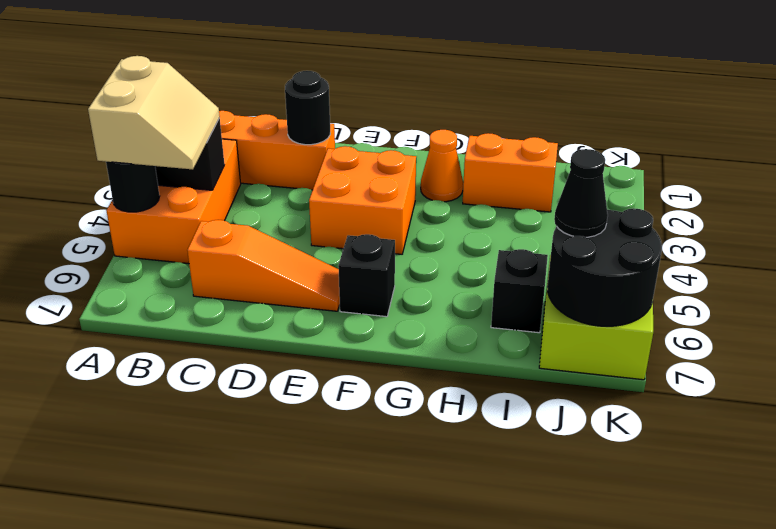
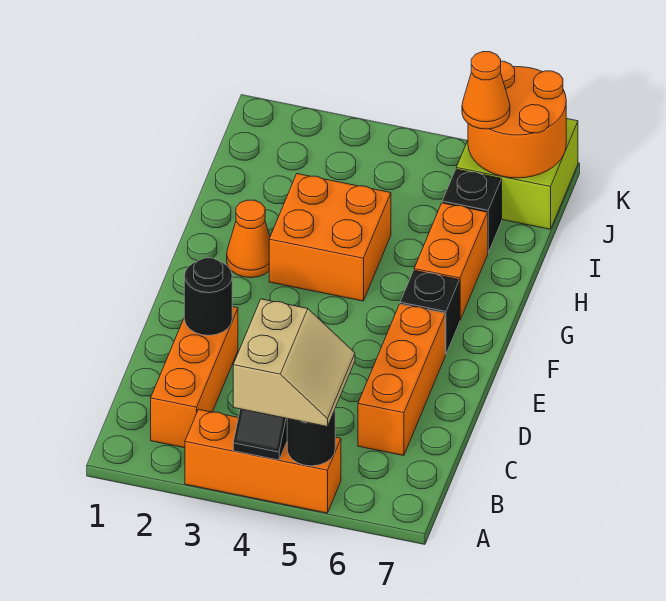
orange 2x3 brick [106,139,241,264] -> orange 1x3 brick [185,410,341,513]
tan 2x2 slope [88,56,220,169] -> tan 2x2 slope turned to [233,299,355,426]
orange 1x3 slope [187,220,340,311] -> orange 1x3 brick [358,304,445,456]
orange 2x2 brick [309,146,416,254] -> orange 2x2 brick moved to [269,174,391,301]
orange 1x2 brick [463,133,558,212] -> orange 1x2 brick moved to [414,203,488,320]
black 2x2 round brick [547,208,662,326] -> orange 2x2 round brick [468,61,566,178]
black 1x1 cone [554,149,608,237] -> orange 1x1 cone [462,52,510,129]

